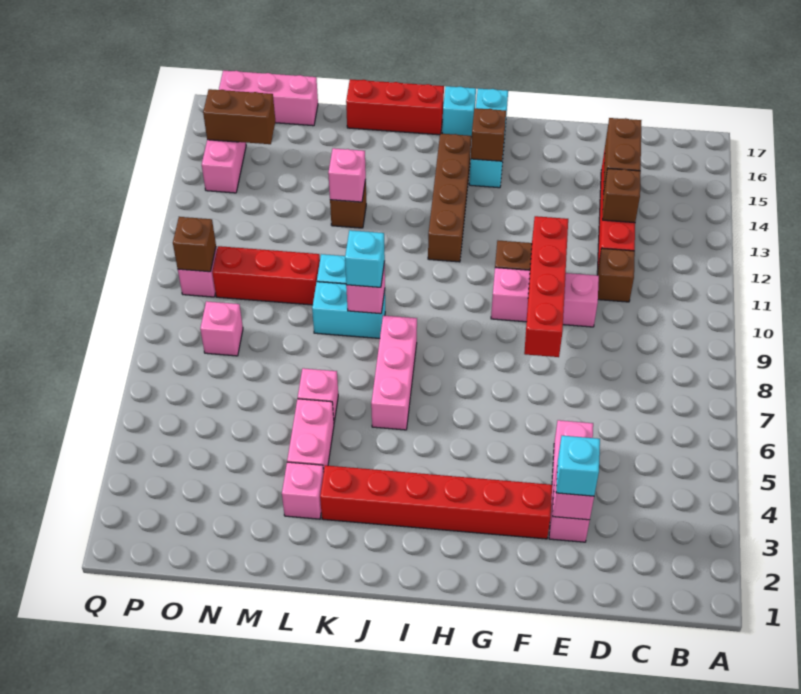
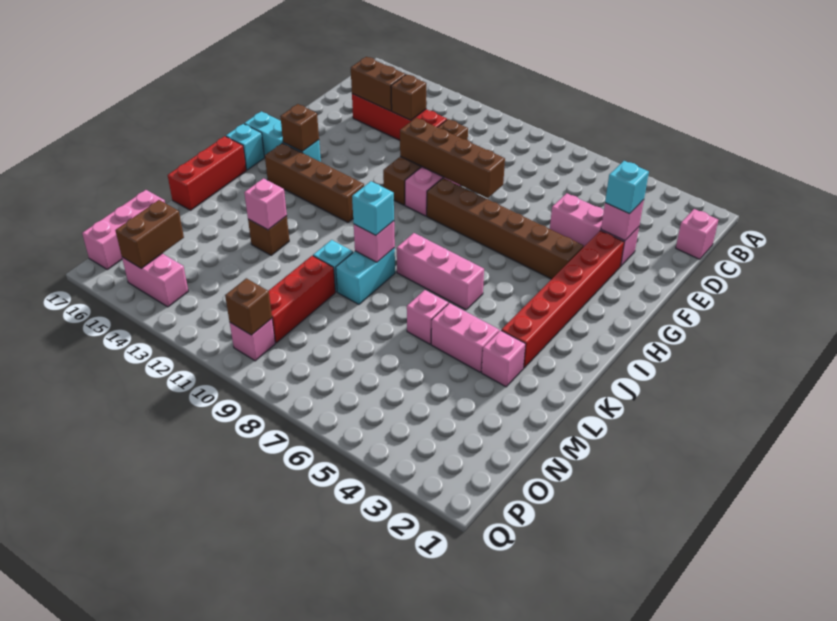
red 1x4 brick [524,216,568,357] -> brown 1x4 brick [400,118,505,198]
none -> brown 1x6 brick [427,178,583,279]
pink 1x1 brick [200,301,243,356] -> pink 1x1 brick moved to [676,209,718,259]

